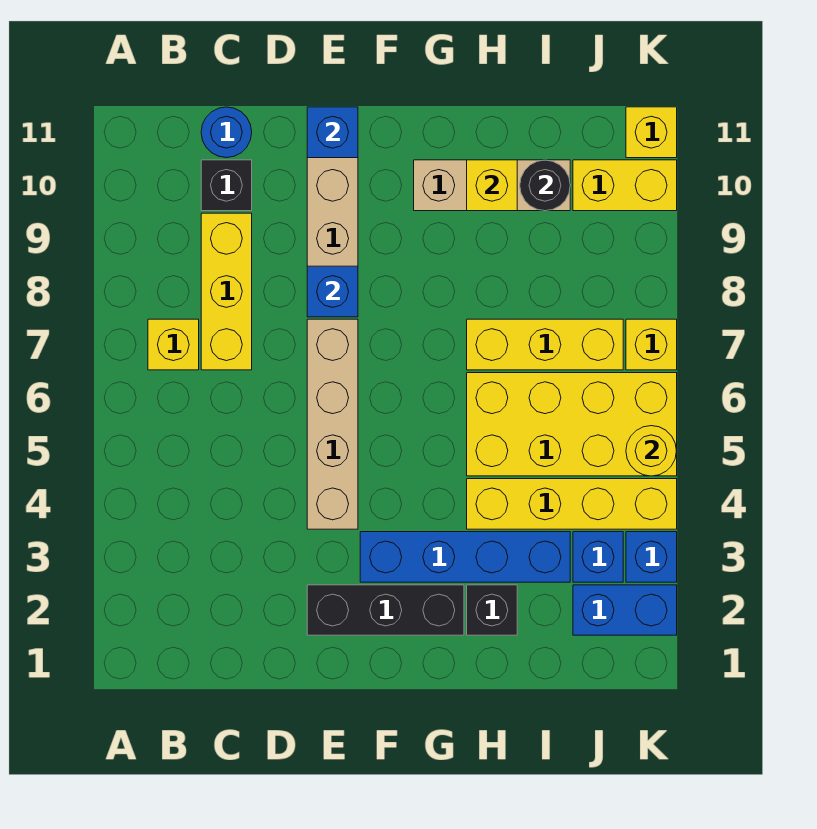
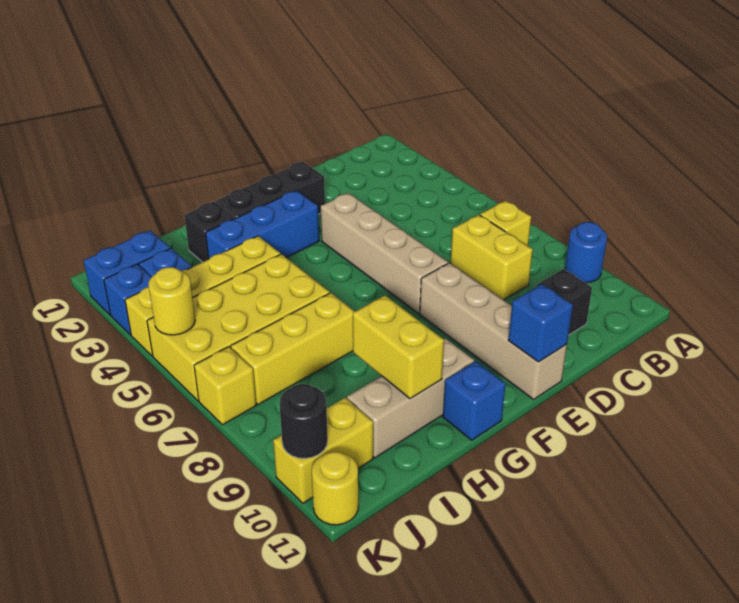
yellow 1x3 brick [201,213,252,370] -> yellow 1x2 brick [451,215,533,300]
blue 1x1 round brick [201,107,252,158] -> blue 1x1 round brick moved to [565,222,607,283]
blue 1x1 brick [307,266,358,317] -> blue 1x1 brick moved to [443,361,506,440]
blue 1x4 brick [360,532,570,582] -> blue 1x3 brick [206,190,319,259]
yellow 1x1 brick [467,160,517,211] -> yellow 1x2 brick [353,296,444,399]
black 1x1 round brick [520,160,570,211] -> black 1x1 round brick moved to [279,384,328,458]
yellow 1x1 brick [626,107,677,158] -> yellow 1x1 round brick [312,452,358,525]

